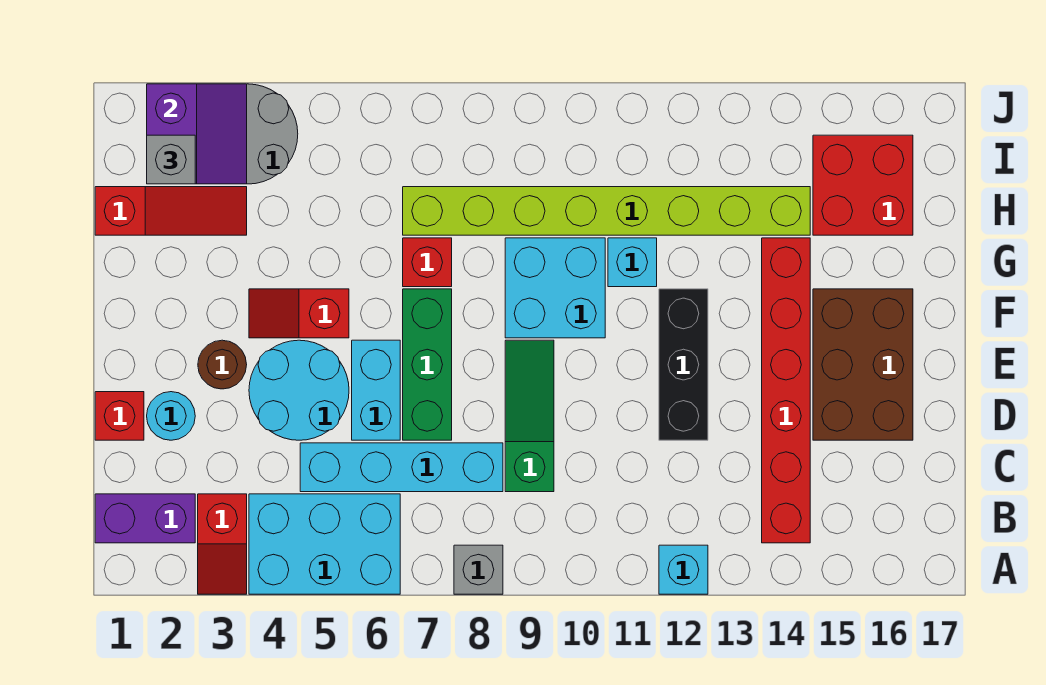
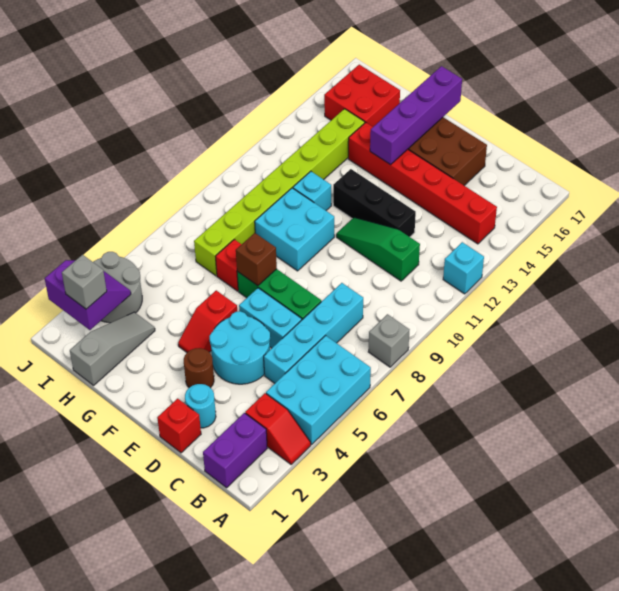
green 1x3 slope [505,340,554,492] -> green 1x3 slope moved to [336,217,420,281]
none -> brown 1x1 brick [236,233,277,286]
none -> purple 1x4 brick [370,66,462,165]
red 1x3 slope [95,187,247,235] -> grey 1x3 slope [70,312,155,385]

